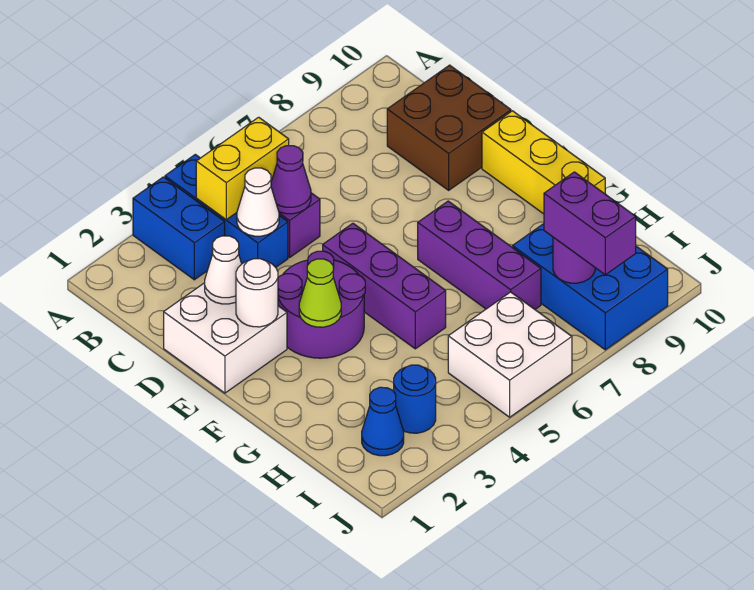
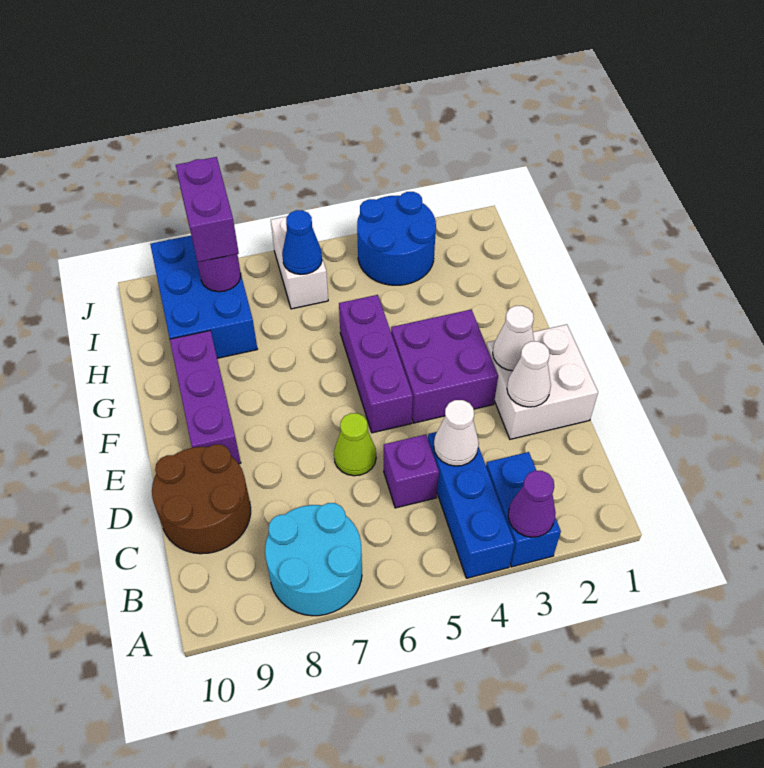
none -> cyan 2x2 round brick [265,503,362,616]
yellow 1x2 brick [196,117,289,220] -> none
purple 1x1 cone [271,146,311,214] -> purple 1x1 cone moved to [508,471,556,537]
brown 2x2 brick [387,65,511,190] -> brown 2x2 round brick [152,444,251,554]
white 1x1 round brick [236,259,278,327] -> white 1x1 cone [493,306,534,371]
purple 2x2 round brick [278,251,365,358] -> purple 2x2 brick [391,309,498,423]
yellow 1x3 brick [482,111,605,214] -> none
lime 1x1 cone [299,259,341,327] -> lime 1x1 cone moved to [334,413,376,476]
purple 1x3 brick [418,201,541,309] -> purple 1x3 brick moved to [170,331,241,464]
blue 1x1 cone [362,387,404,456] -> blue 1x1 cone moved to [282,210,322,274]
blue 1x1 round brick [394,365,436,433] -> blue 2x2 round brick [357,192,436,285]
white 2x2 brick [448,292,572,417] -> white 1x2 brick [271,216,328,309]

